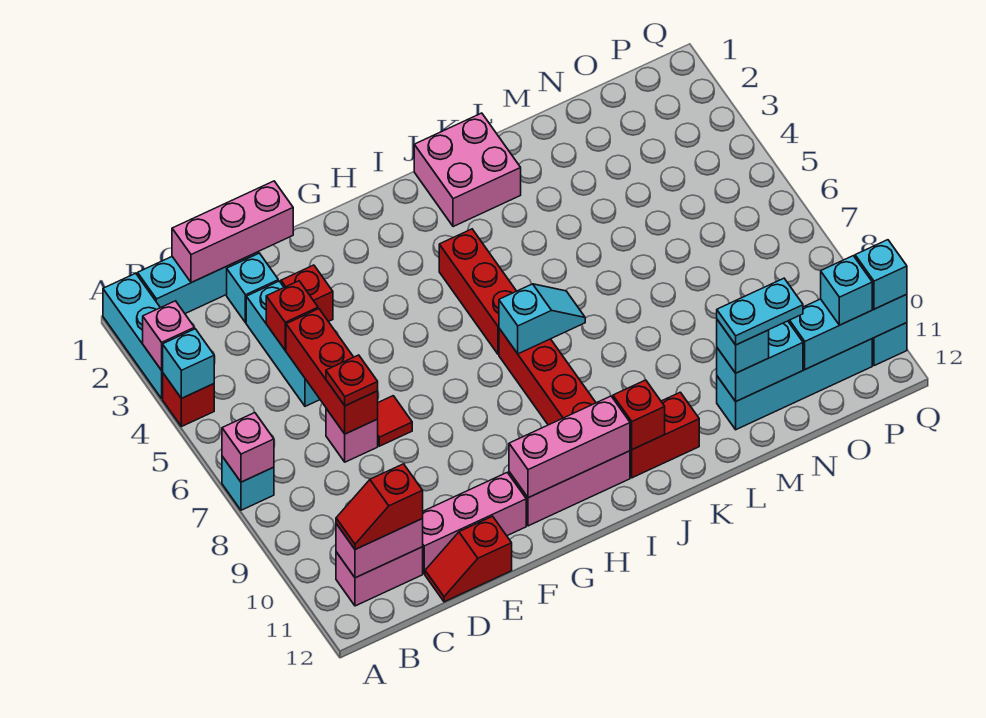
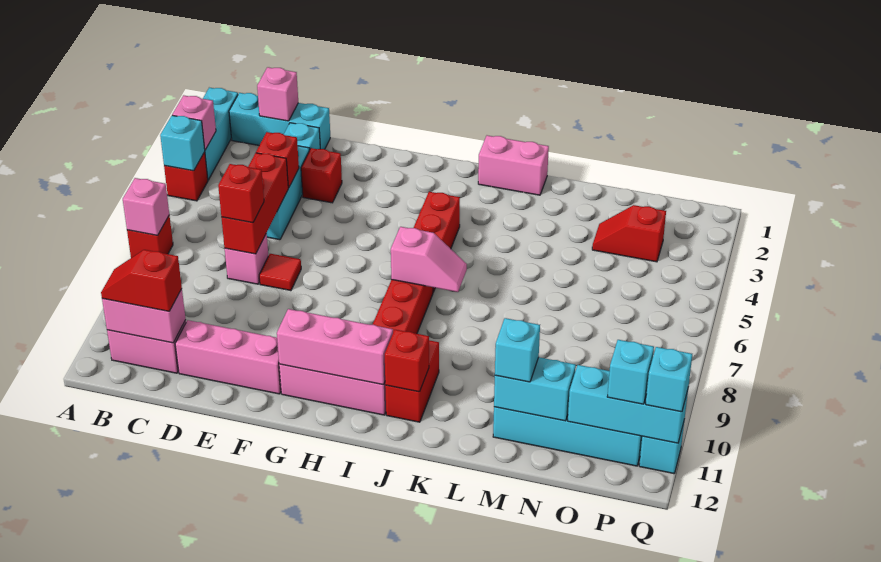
cyan 1x1 brick [222,456,274,510] -> red 1x1 brick [127,215,173,258]
pink 1x3 brick [172,181,293,283] -> pink 1x1 brick [257,67,298,121]
red 1x1 plate [326,355,378,406] -> red 1x1 brick [218,164,264,223]
red 1x2 slope [425,516,512,602] -> red 1x2 slope moved to [592,205,666,262]
cyan 1x2 slope [499,284,585,354] -> pink 1x2 slope [391,227,467,292]
pink 2x2 brick [414,113,521,227] -> pink 1x2 brick [478,135,549,195]
red 1x2 brick [630,392,699,478] -> red 1x2 brick turned to [385,340,439,422]
cyan 1x2 plate [717,278,803,345] -> none

